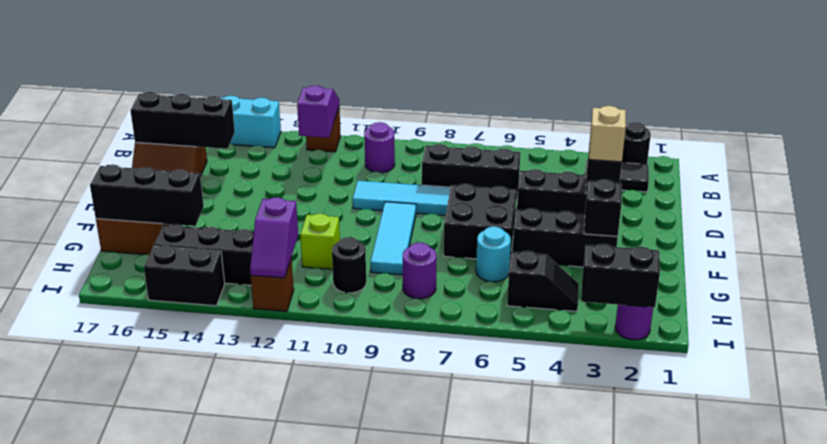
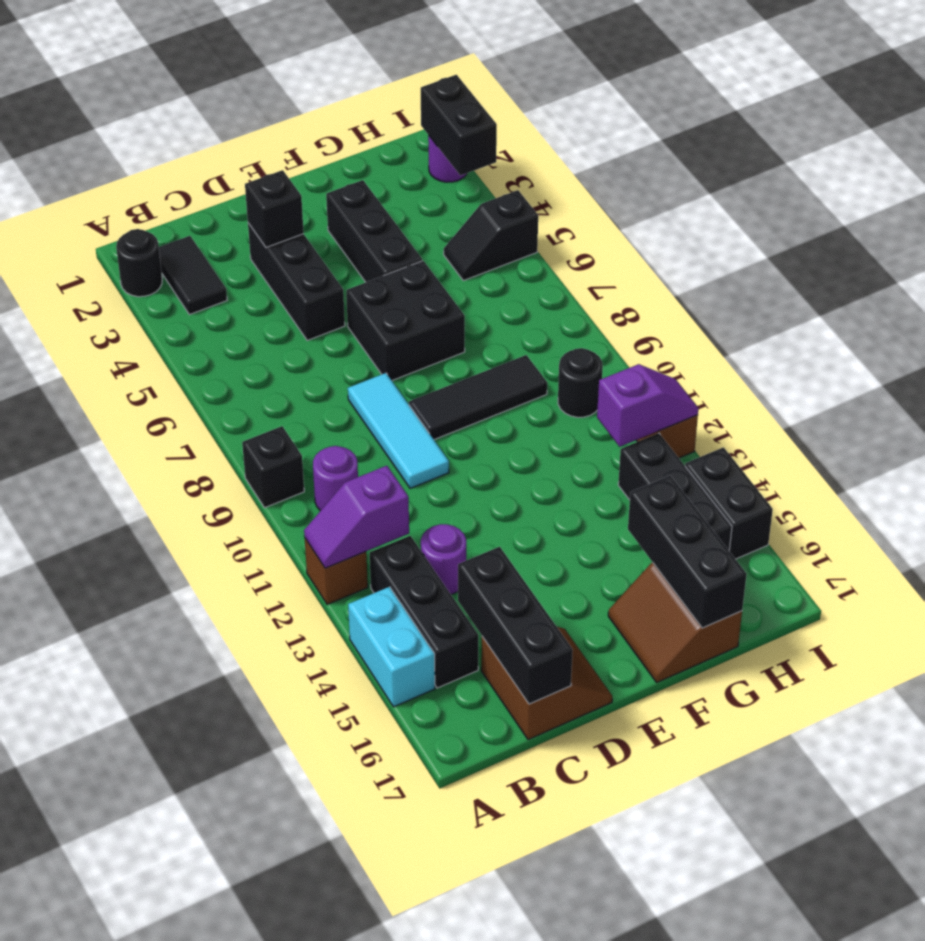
black 1x3 brick [422,144,521,201] -> black 1x3 brick moved to [370,536,478,688]
tan 1x1 brick [589,106,626,162] -> none
cyan 1x3 tile [371,202,416,275] -> black 1x3 tile [409,355,547,440]
black 1x1 brick [584,179,622,237] -> black 1x1 brick moved to [242,426,304,508]
cyan 1x1 round brick [476,226,511,282] -> none
lime 1x1 brick [300,214,340,269] -> none
black 1x2 slope [507,251,579,311] -> black 1x2 slope turned to [444,190,538,281]
purple 1x1 round brick [403,243,437,299] -> purple 1x1 round brick moved to [421,524,466,594]

